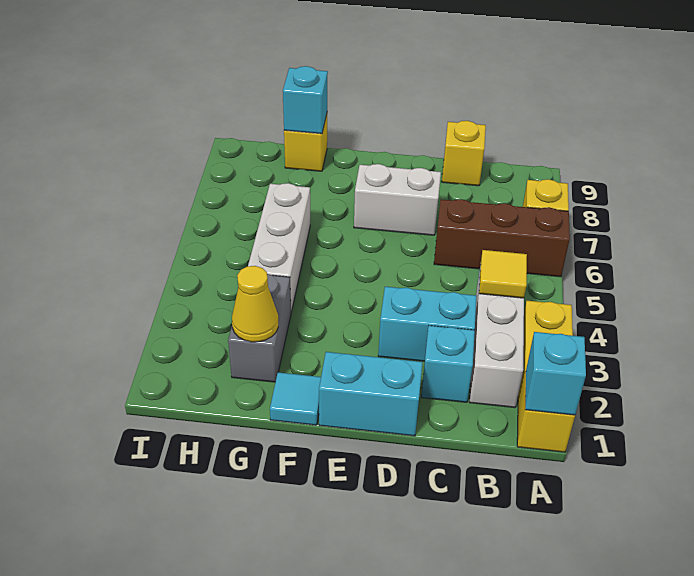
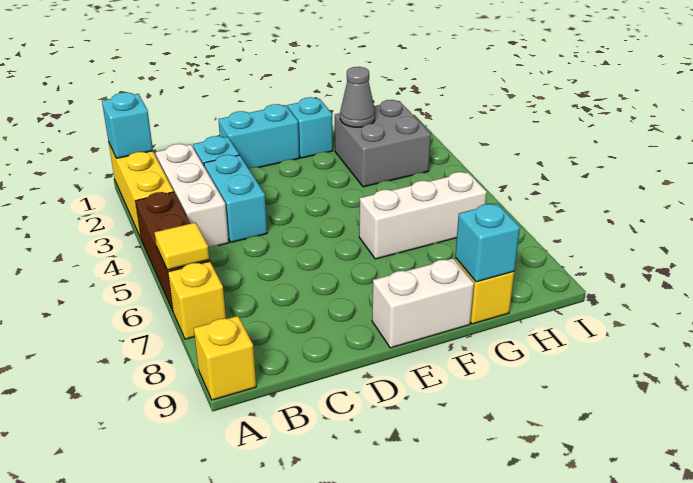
brown 1x3 brick [434,199,570,277] -> brown 1x3 brick turned to [136,192,209,311]
yellow 1x1 tile [479,250,527,298] -> yellow 1x1 tile moved to [154,223,209,270]
cyan 1x2 brick [378,287,477,361] -> cyan 1x2 brick turned to [204,155,267,242]
yellow 1x1 brick [442,121,486,186] -> yellow 1x1 brick moved to [194,316,256,400]
white 1x2 brick [354,164,441,235] -> white 1x2 brick moved to [372,258,474,348]
cyan 1x1 tile [270,372,321,425] -> cyan 1x1 brick [288,97,333,158]
grey 1x2 brick [228,274,291,382] -> grey 2x2 brick [335,100,431,187]
yellow 1x1 cone [232,266,278,342] -> grey 1x1 cone [340,67,375,127]
white 1x3 brick [248,183,310,312] -> white 1x3 brick turned to [359,172,487,259]

